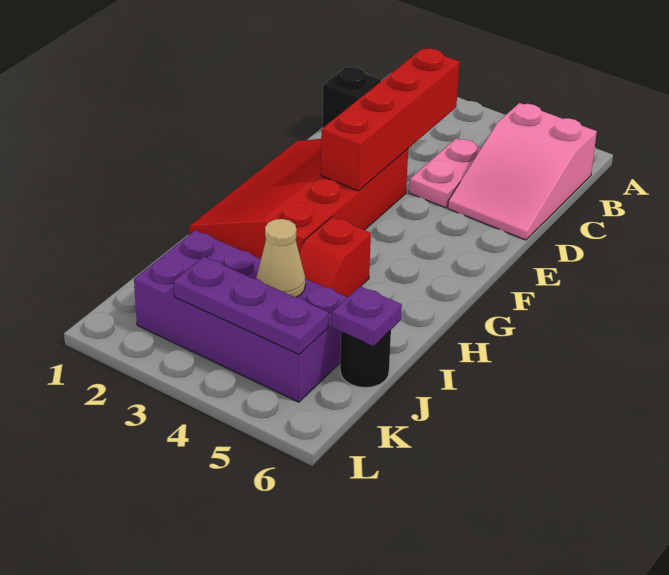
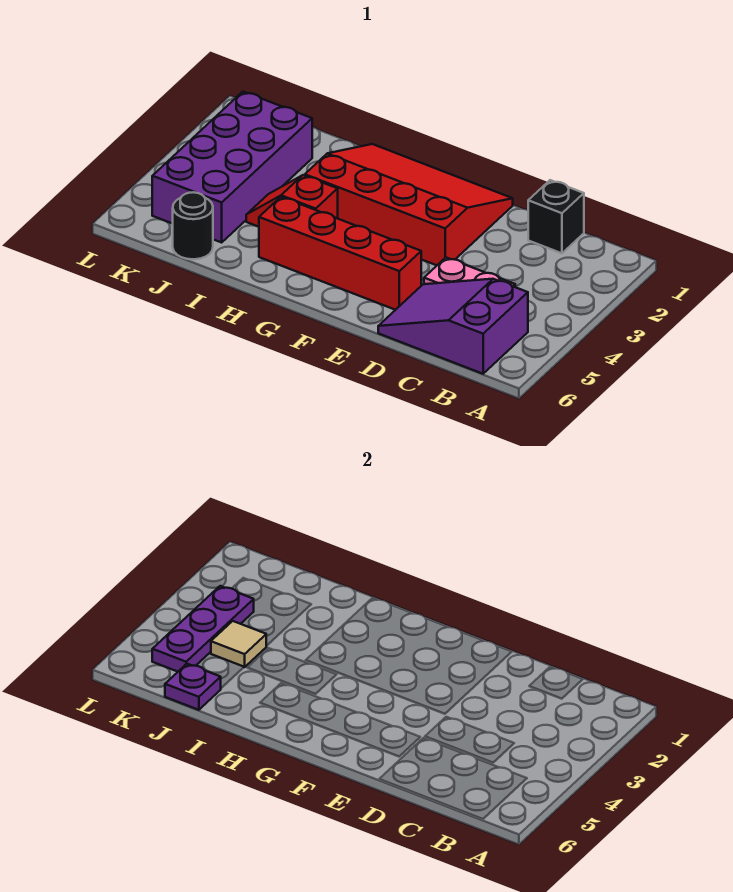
pink 2x3 slope [448,103,597,240] -> purple 2x3 slope [378,279,528,374]
red 1x4 brick [321,48,460,191] -> red 1x4 brick moved to [259,197,421,310]
tan 1x1 cone [256,219,305,297] -> tan 1x1 tile [211,621,266,667]

